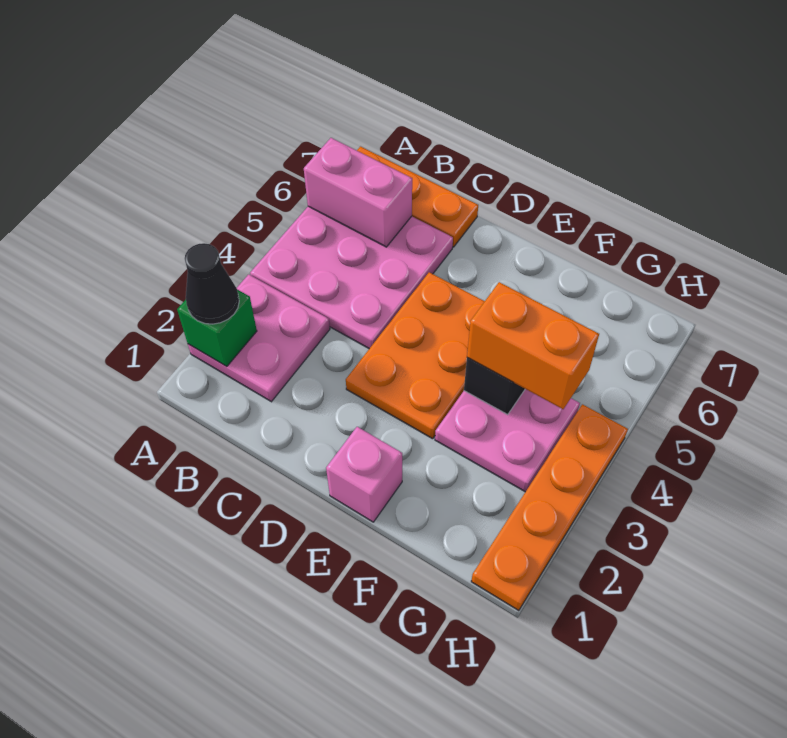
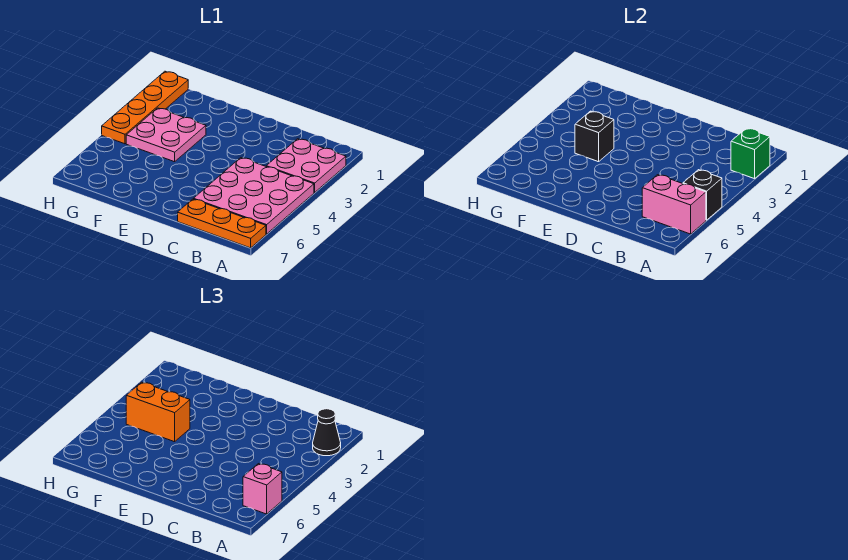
none -> black 1x1 brick [683,170,722,220]
orange 2x3 plate [346,272,485,439] -> none
pink 1x1 brick [326,427,402,522] -> pink 1x1 brick moved to [243,464,282,514]

